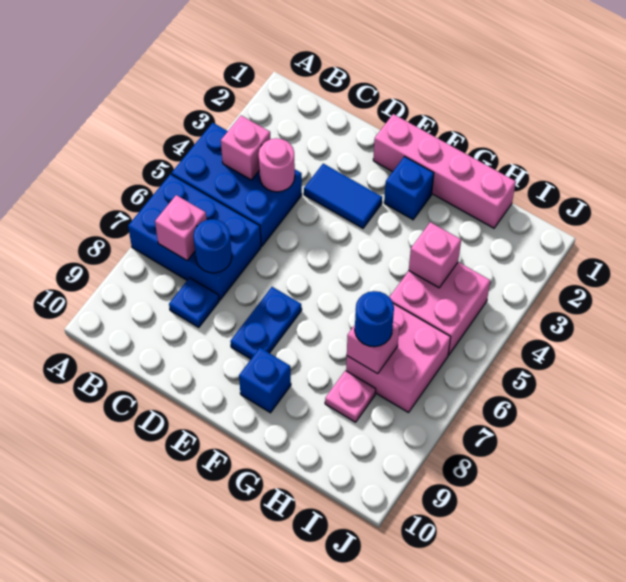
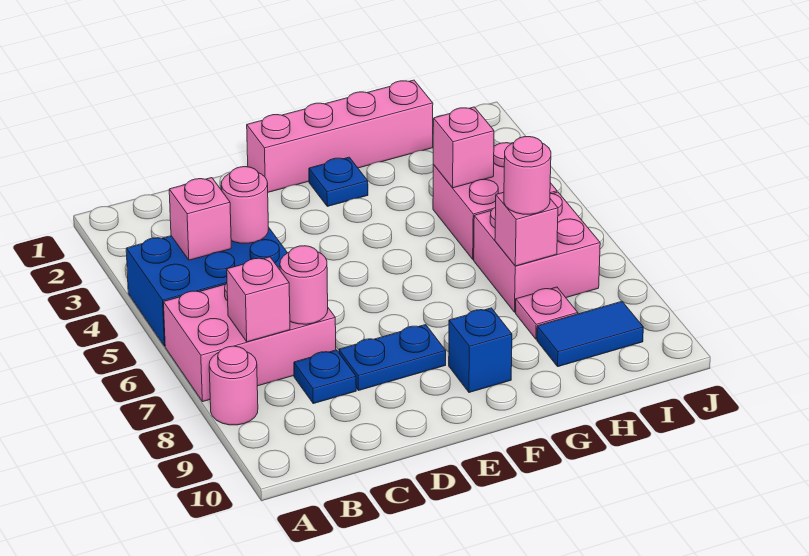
blue 2x3 brick [128,174,261,300] -> pink 2x3 brick [163,267,336,402]
none -> pink 1x1 round brick [209,346,258,425]
blue 1x1 round brick [193,219,232,273] -> pink 1x1 round brick [280,246,328,324]
blue 1x2 tile [304,164,382,228] -> blue 1x2 tile moved to [537,302,643,367]
blue 1x2 plate [230,287,302,359] -> blue 1x2 plate turned to [339,325,446,391]
blue 1x1 brick [384,157,434,220] -> blue 1x1 plate [309,157,368,206]
blue 1x1 round brick [355,291,394,347] -> pink 1x1 round brick [504,137,551,214]

